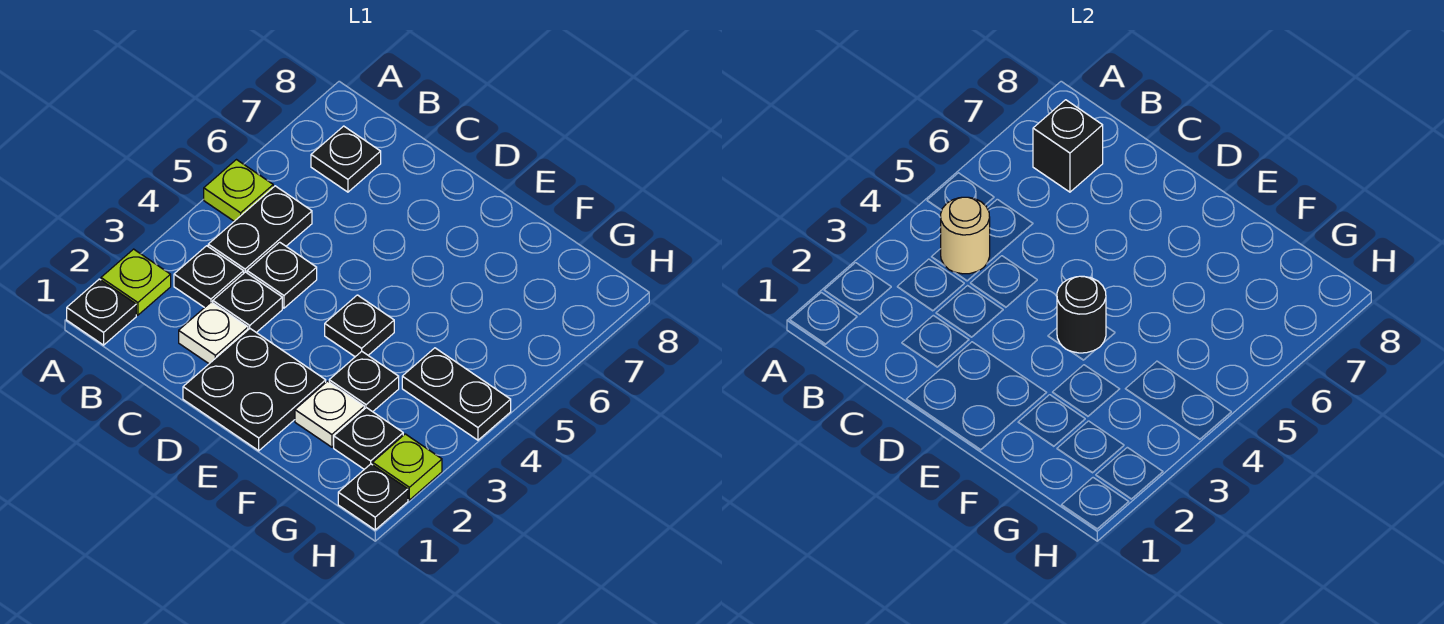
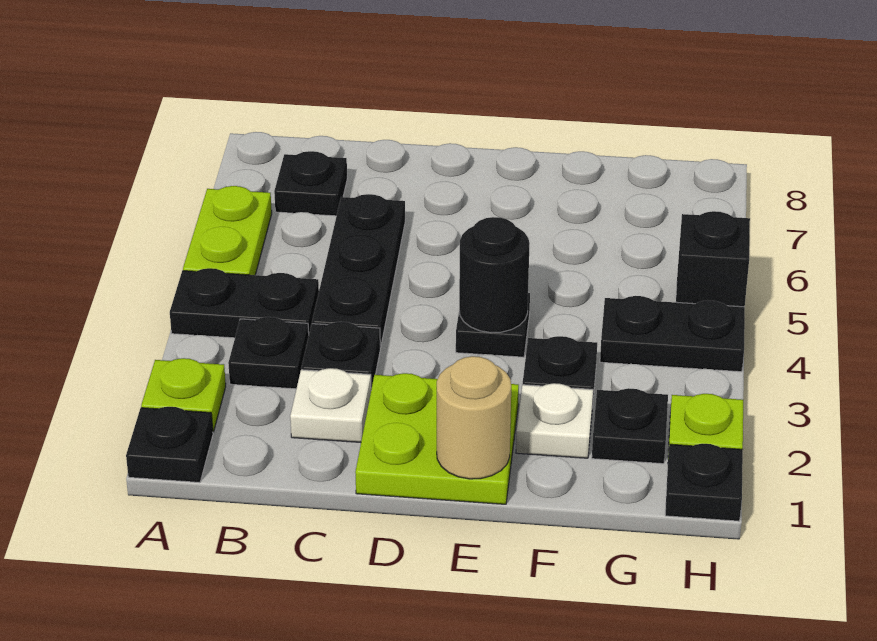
lime 1x1 plate [204,160,273,221] -> lime 1x2 plate [183,186,272,275]
black 1x2 plate [208,186,312,273] -> black 1x2 plate turned to [170,268,319,338]
tan 1x1 round brick [941,197,990,274] -> tan 1x1 round brick moved to [437,356,511,479]
black 1x1 brick [1033,100,1103,192] -> black 1x1 brick moved to [676,211,750,307]
black 1x1 plate [247,242,317,308] -> black 1x3 plate [312,194,405,347]
black 2x2 plate [183,329,326,451] -> lime 2x2 plate [355,373,519,504]

